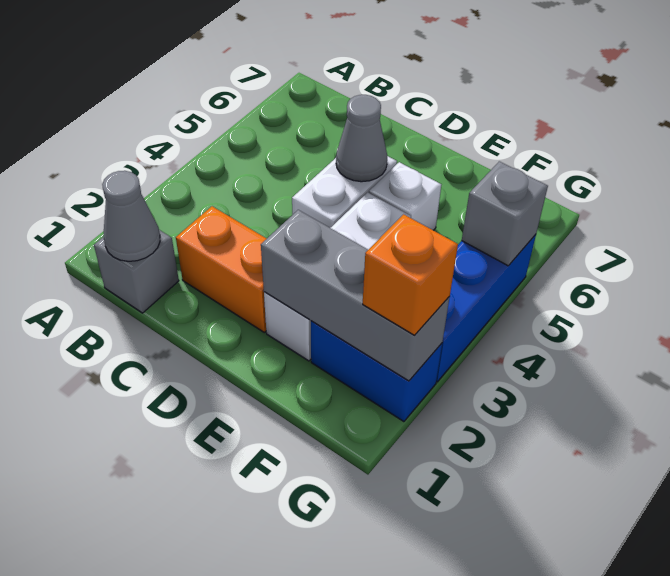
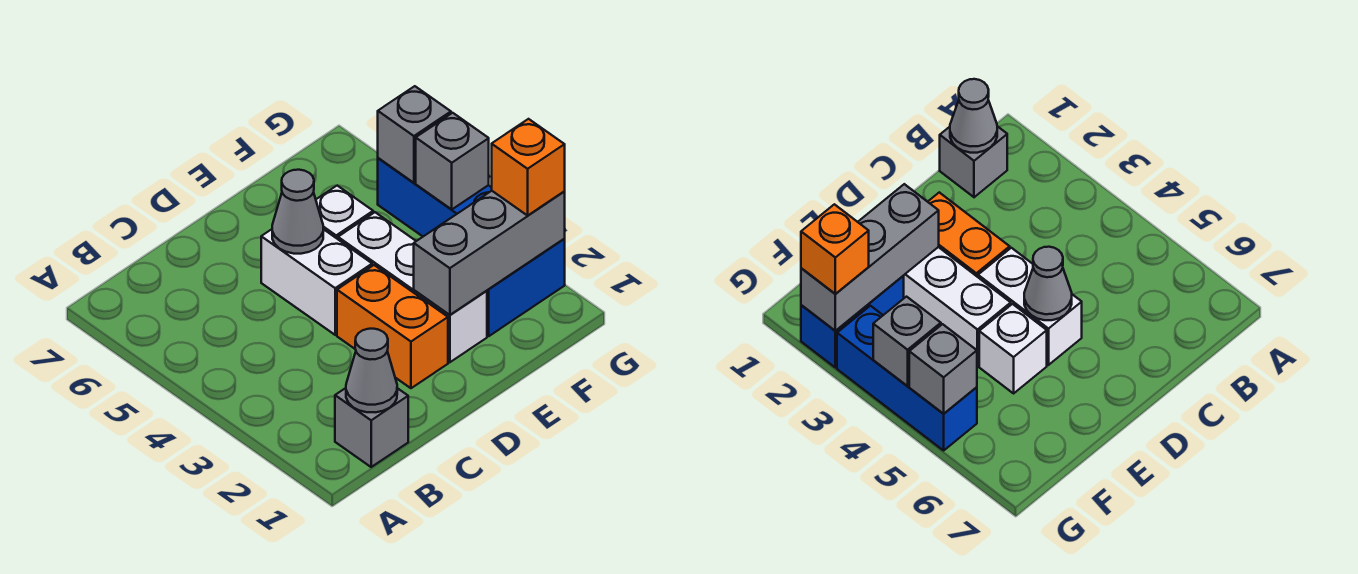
orange 1x2 brick [176,206,267,332] -> orange 1x2 brick turned to [337,265,448,388]
none -> grey 1x1 brick [416,113,489,210]

